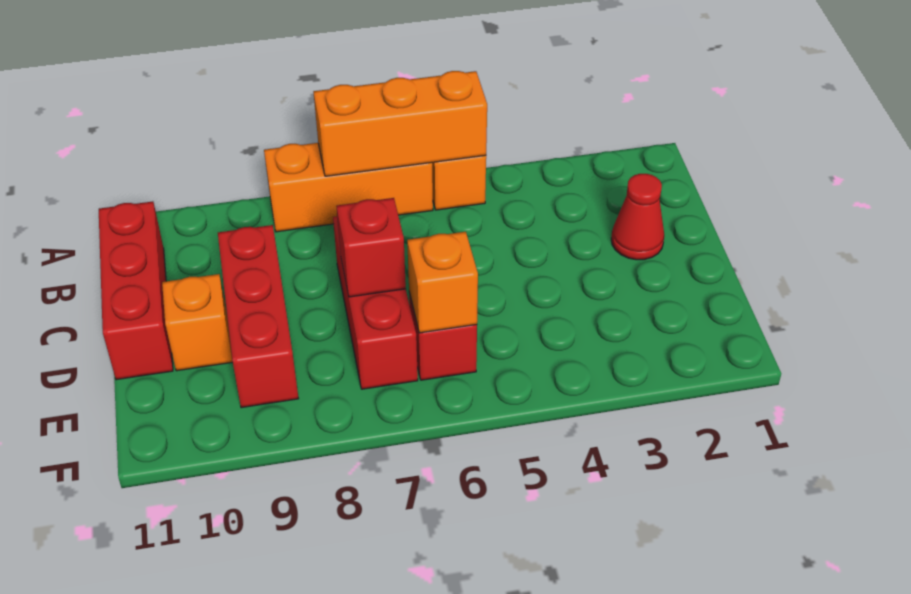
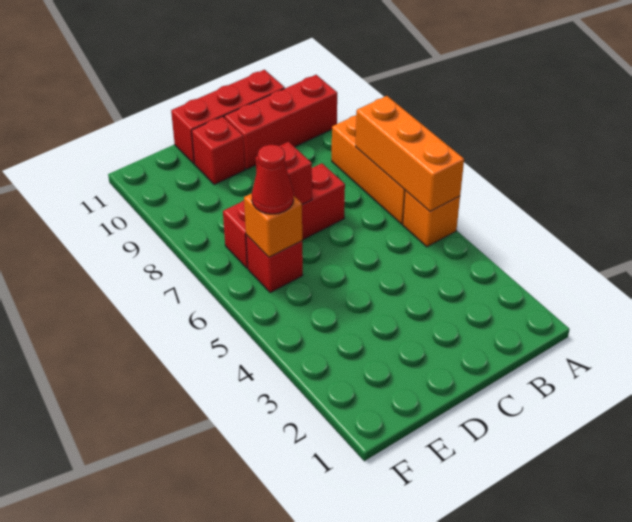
red 1x1 cone [611,174,664,260] -> red 1x1 cone moved to [252,145,294,214]
red 1x3 brick [218,225,299,408] -> red 1x3 brick moved to [224,75,337,169]
orange 1x1 brick [162,274,233,371] -> red 1x1 brick [192,116,245,184]

